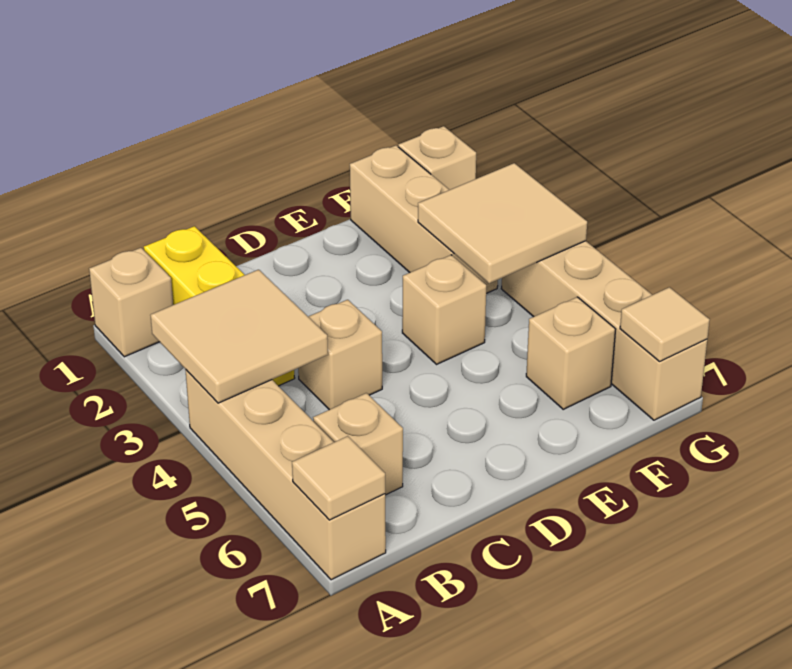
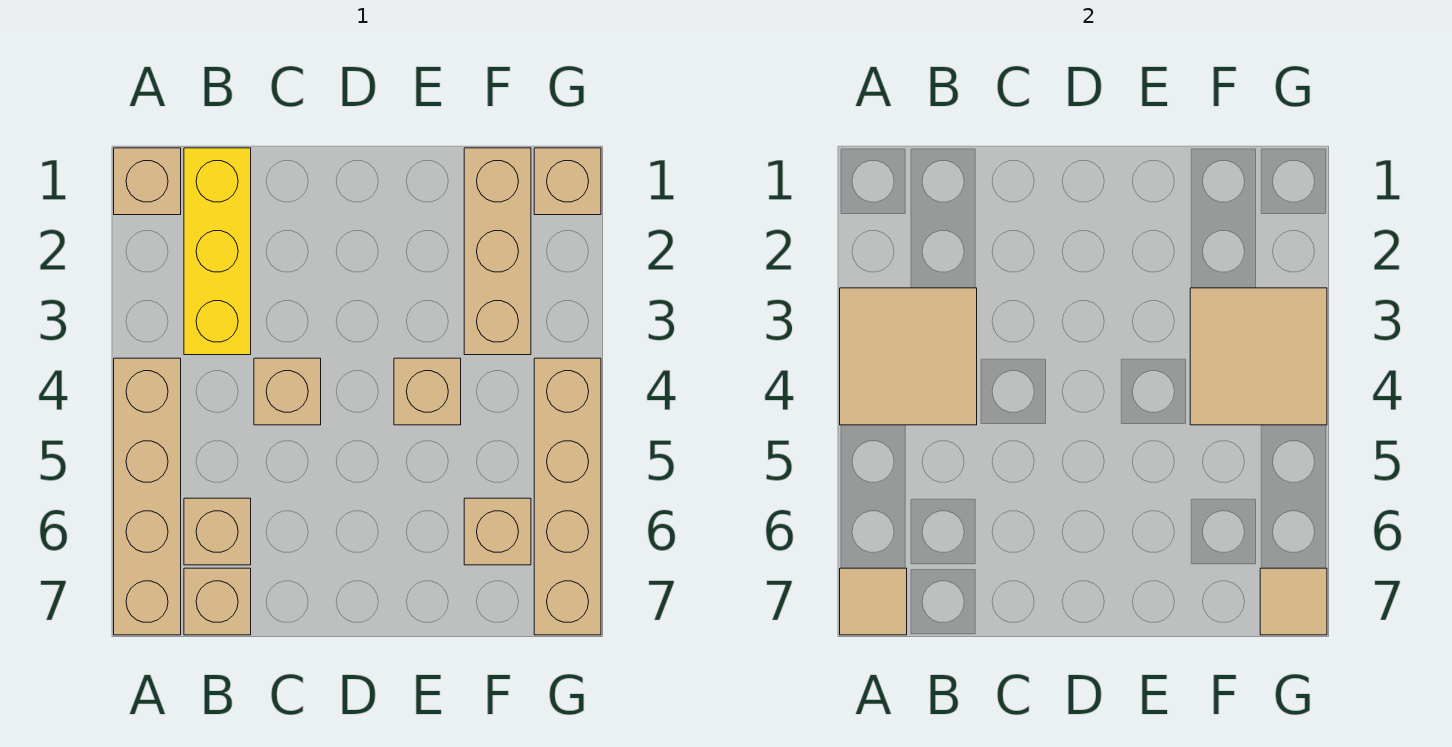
none -> tan 1x1 brick [184,568,251,635]

